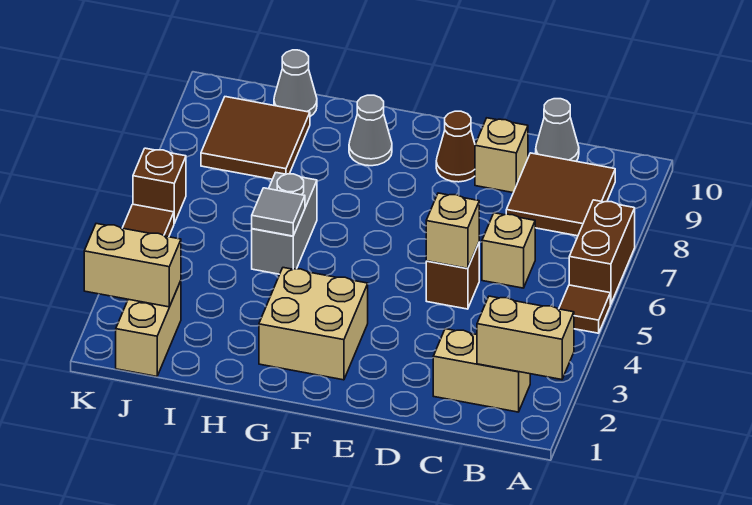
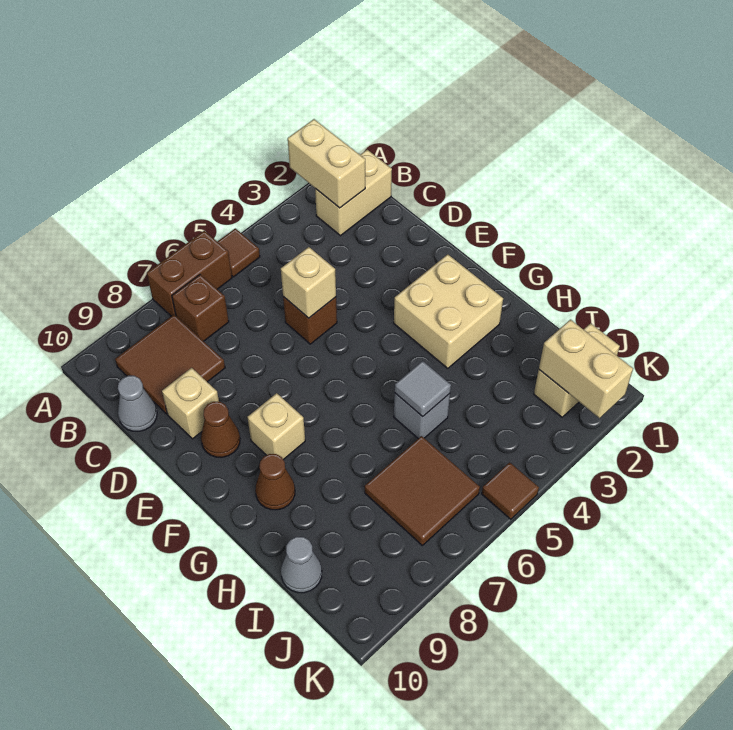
tan 1x2 brick [433,329,530,412] -> tan 1x2 brick turned to [315,150,392,236]
tan 1x1 brick [482,213,535,288] -> tan 1x1 brick moved to [248,393,305,460]
grey 1x1 cone [349,95,392,166] -> brown 1x1 cone [255,454,295,510]
grey 1x2 brick [252,173,317,274] -> grey 1x1 brick [394,393,450,439]
brown 2x2 tile [201,97,310,179] -> brown 2x2 tile moved to [365,436,480,545]
brown 1x1 brick [133,148,186,223] -> brown 1x1 brick moved to [172,274,229,341]

